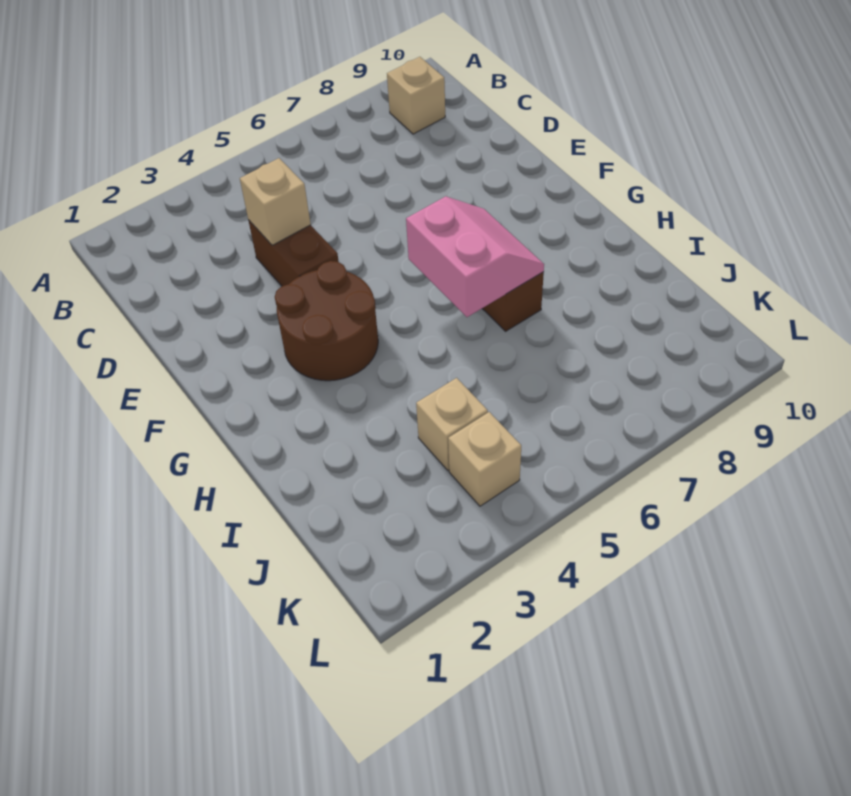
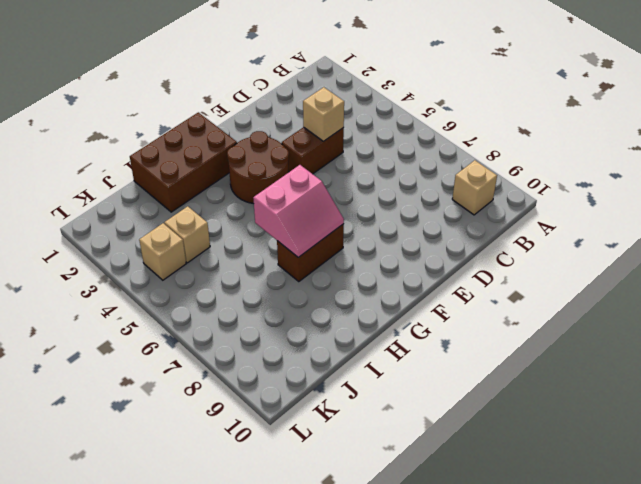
none -> brown 2x3 brick [130,112,237,212]

